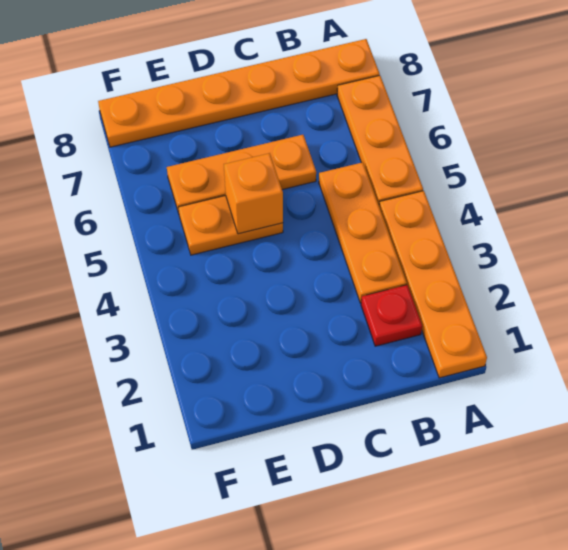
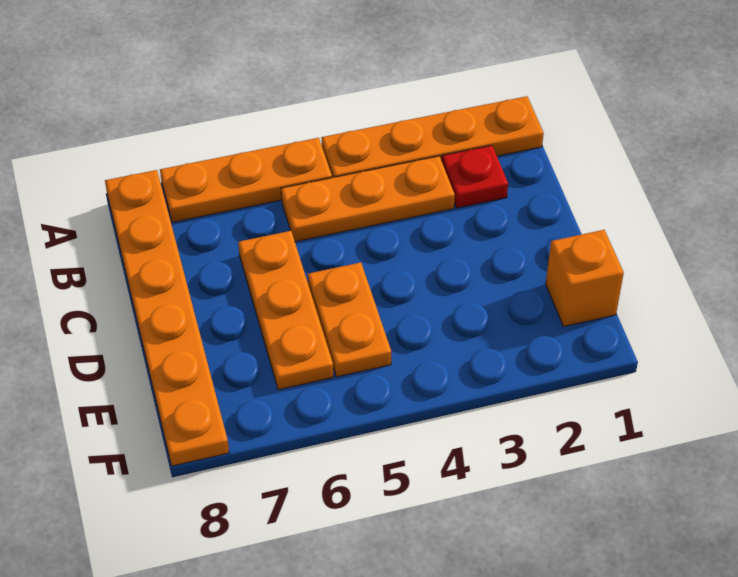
orange 1x1 brick [224,153,283,234] -> orange 1x1 brick moved to [546,230,624,327]

